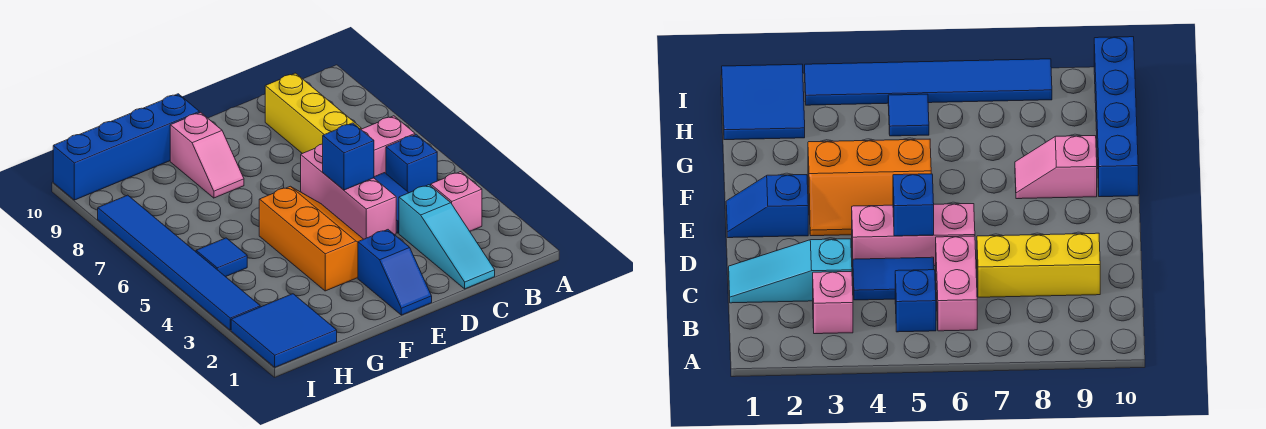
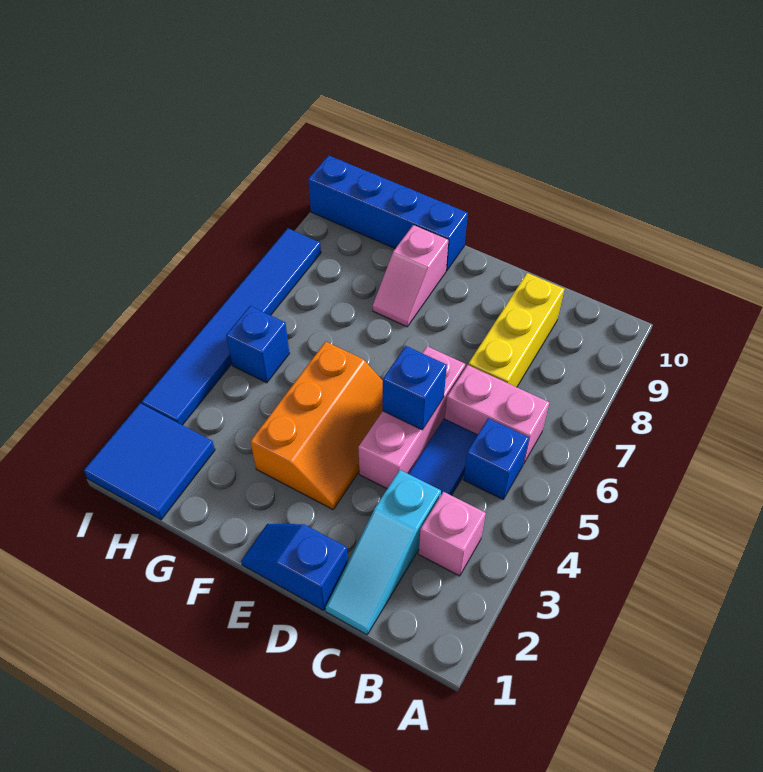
blue 1x2 slope [358,230,432,315] -> blue 1x2 slope turned to [241,524,348,610]
blue 1x1 tile [196,238,247,277] -> blue 1x1 brick [226,306,289,383]

